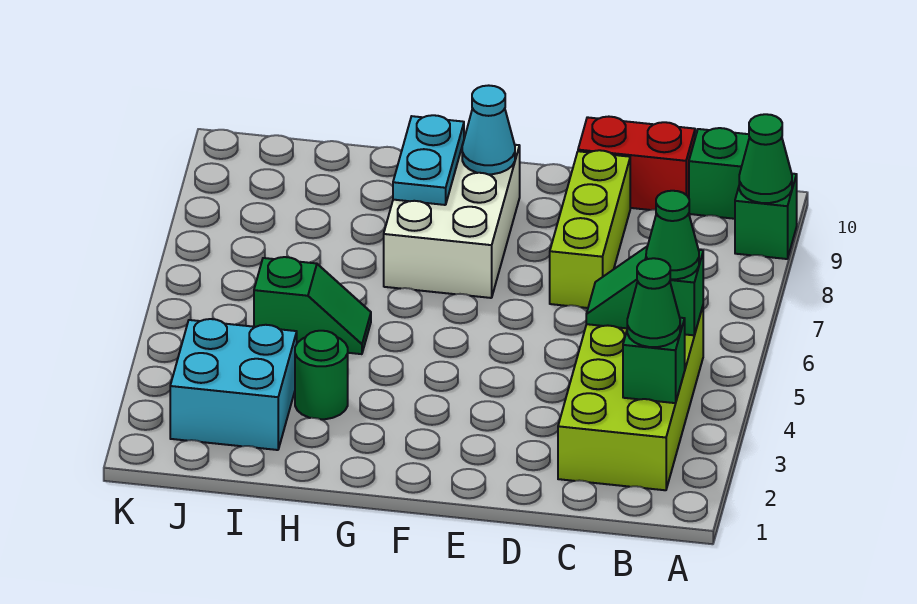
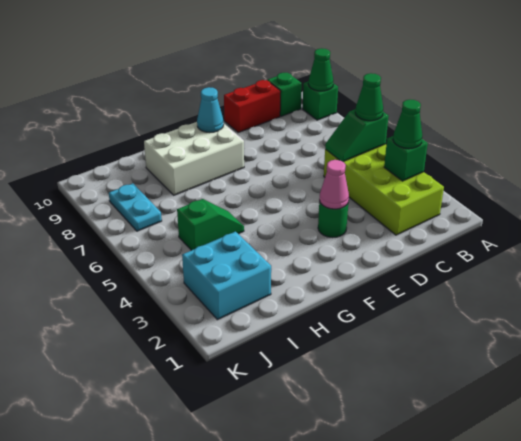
lime 1x3 brick [550,150,630,308] -> none
none -> pink 1x1 cone [319,160,349,209]
white 2x3 brick [384,145,520,298] -> white 2x3 brick turned to [144,122,244,195]
cyan 1x2 plate [393,115,464,205] -> cyan 1x2 plate moved to [109,183,162,231]
green 1x1 round brick [295,331,348,419] -> green 1x1 round brick moved to [318,201,348,238]

